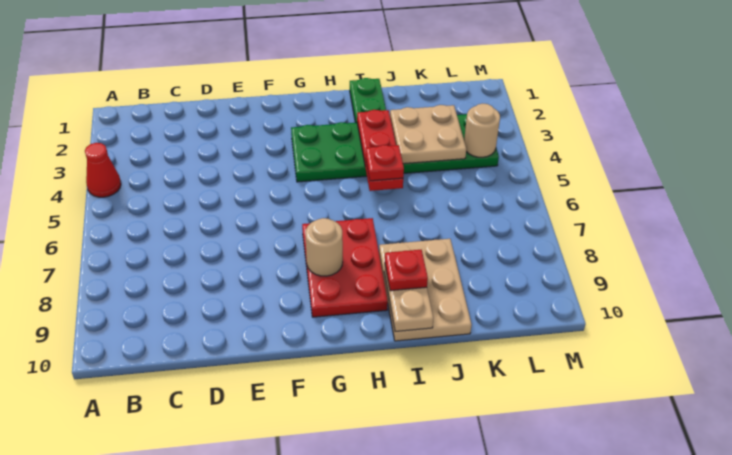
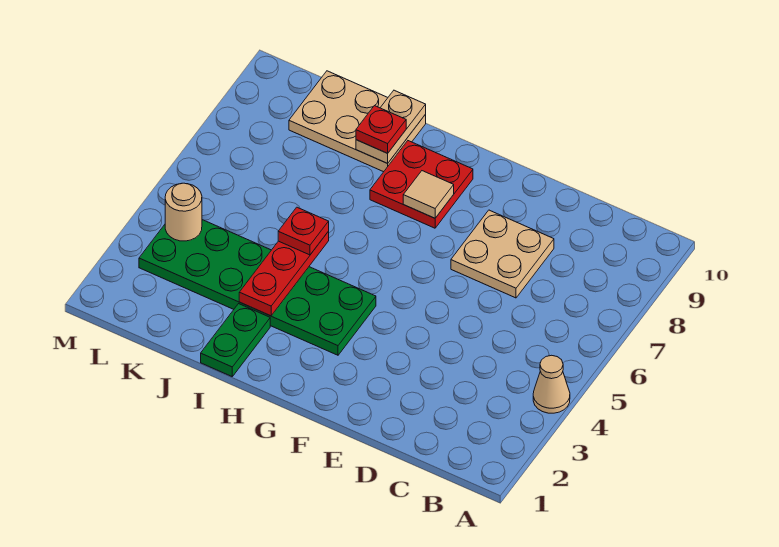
red 1x1 cone [85,143,121,197] -> tan 1x1 cone [533,355,570,413]
red 2x3 plate [302,218,388,317] -> red 2x2 plate [370,141,473,228]
tan 1x1 round brick [306,218,343,276] -> tan 1x1 tile [403,171,454,218]
tan 2x3 plate [379,239,472,341] -> tan 2x3 plate turned to [289,71,426,172]
tan 2x2 plate [390,105,466,164] -> tan 2x2 plate moved to [451,210,554,298]

